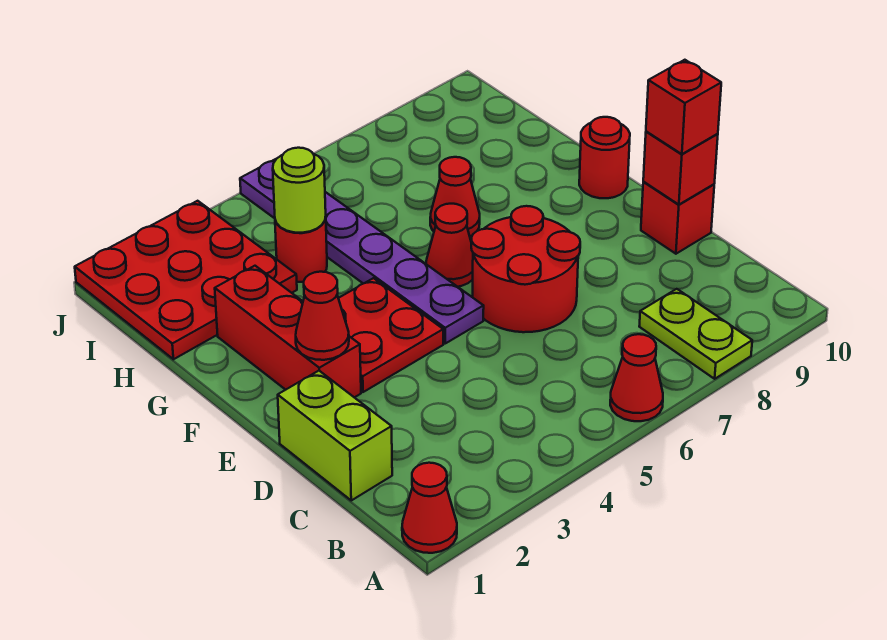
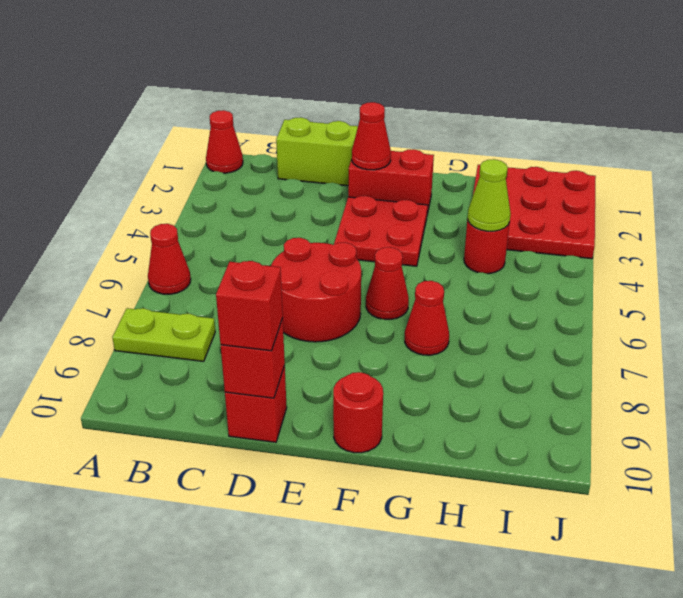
red 1x3 brick [215,266,361,397] -> red 1x2 brick [348,149,434,214]
purple 1x6 plate [240,159,484,343] -> none
lime 1x1 round brick [273,148,326,233] -> lime 1x1 cone [468,159,511,231]

